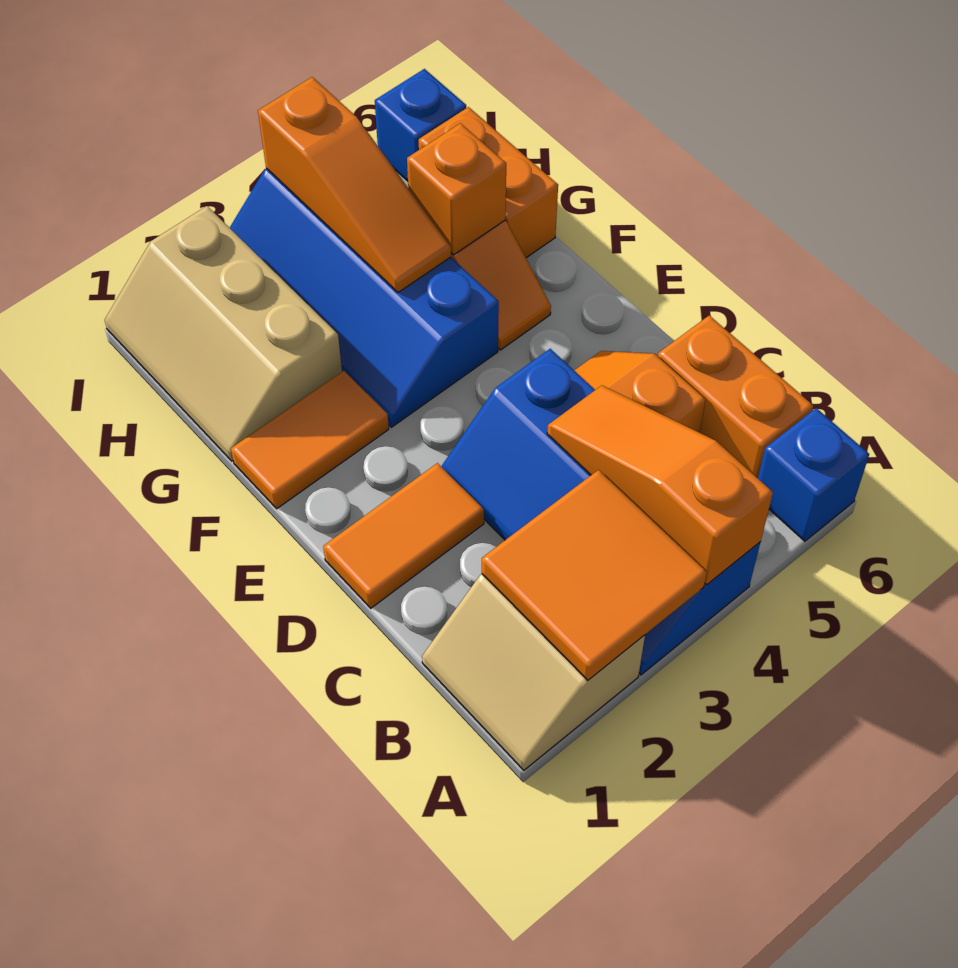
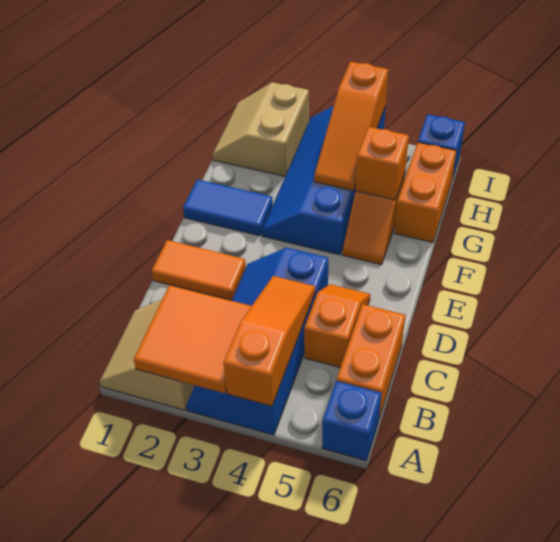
orange 1x2 tile [231,371,389,509] -> blue 1x2 tile [183,179,273,236]
tan 2x3 slope [105,206,342,461] -> tan 2x2 slope [212,82,309,176]

